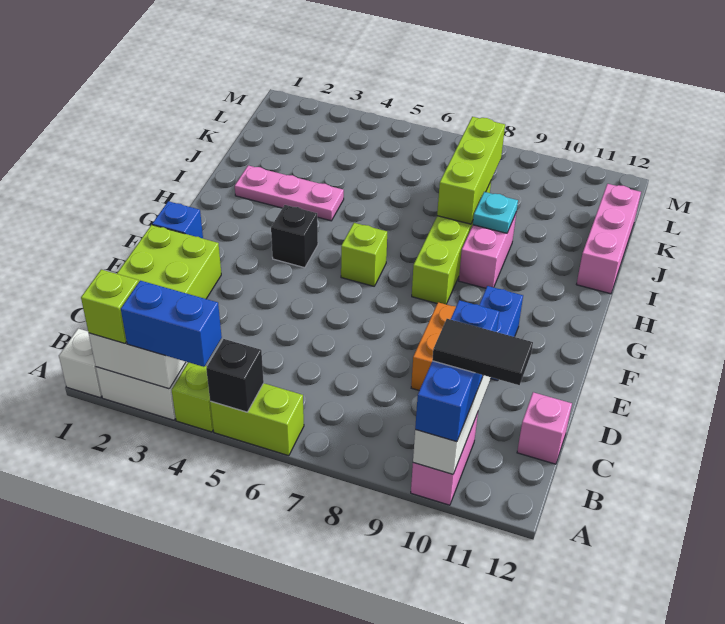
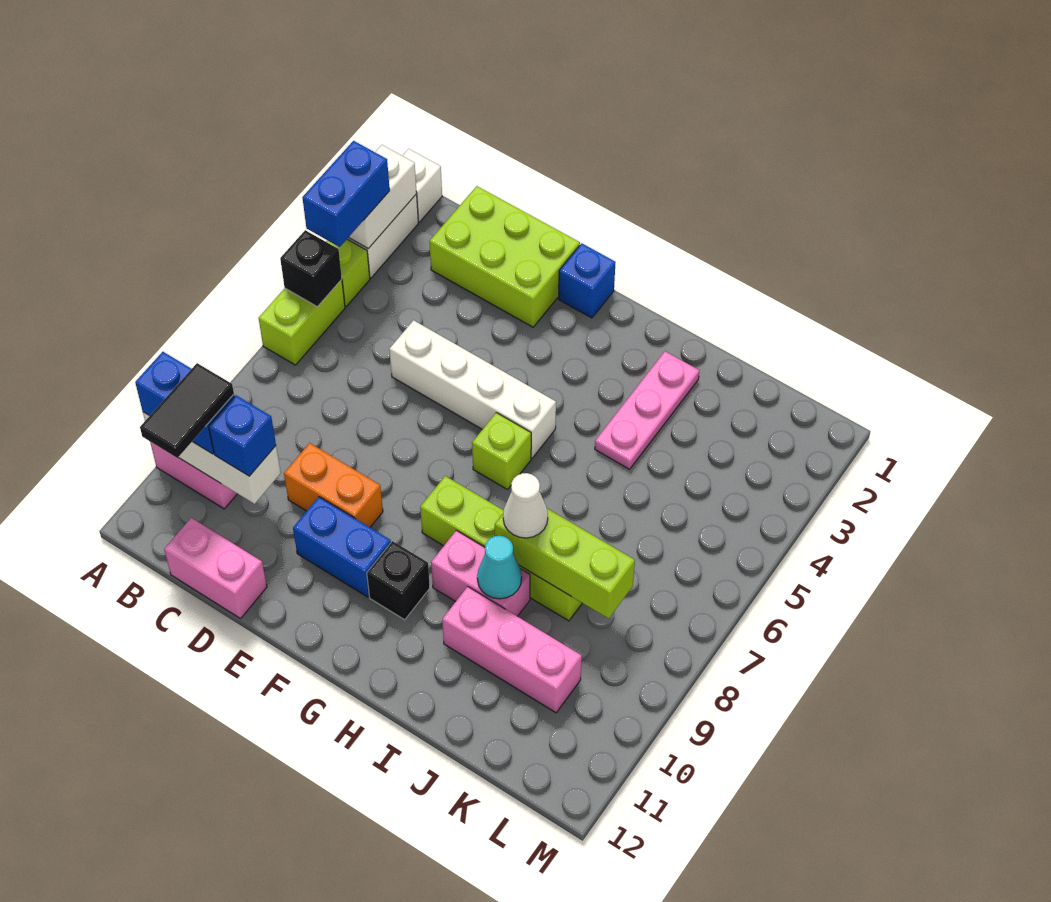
lime 1x1 brick [81,270,139,343] -> none
pink 1x1 brick [517,392,572,464] -> pink 1x2 brick [164,518,267,619]
none -> white 1x4 brick [389,320,556,458]
black 1x1 brick [271,205,318,268] -> black 1x1 brick moved to [367,541,430,620]
none -> white 1x1 cone [503,473,548,538]
cyan 1x1 plate [473,192,518,233] -> cyan 1x1 cone [477,536,522,599]
pink 1x3 brick [576,184,641,294] -> pink 1x3 brick moved to [442,587,582,713]

